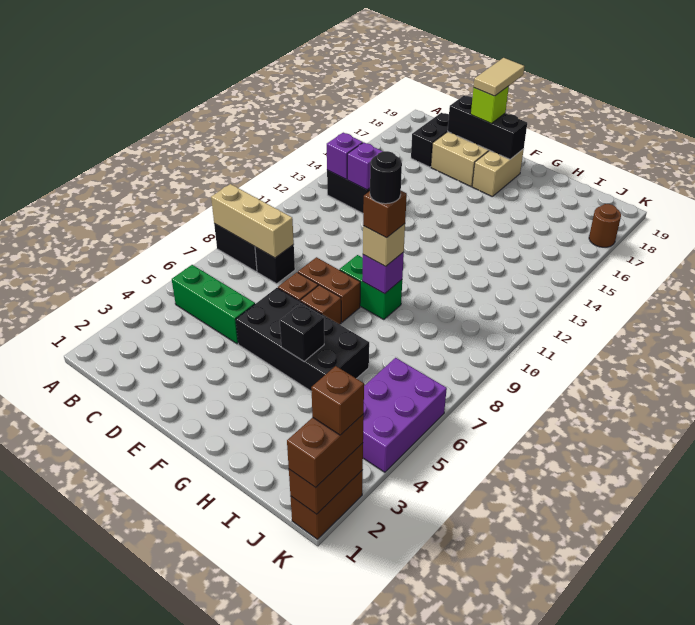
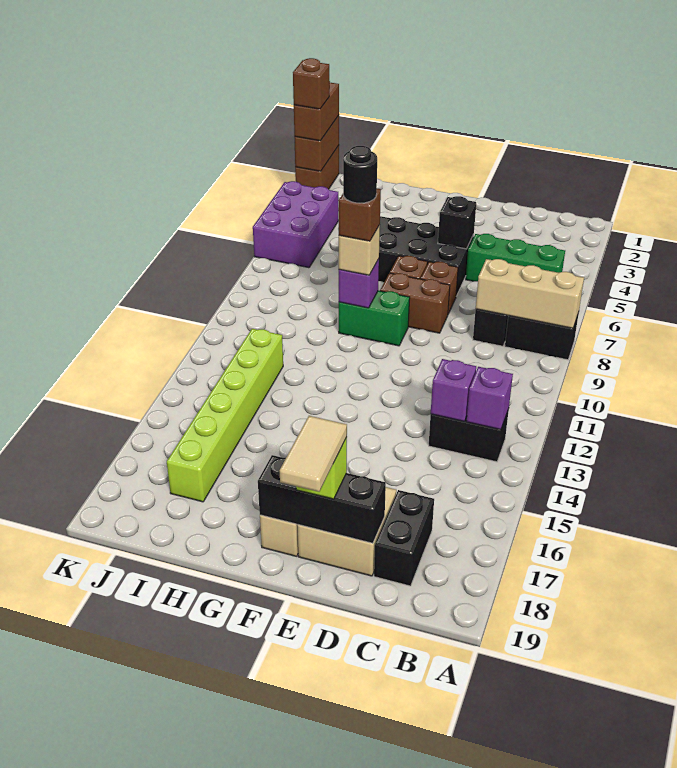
black 1x1 brick [280,304,324,361] -> black 1x1 brick moved to [438,196,476,249]
none -> lime 1x6 brick [167,329,283,502]
brown 1x1 round brick [589,204,621,247] -> none

